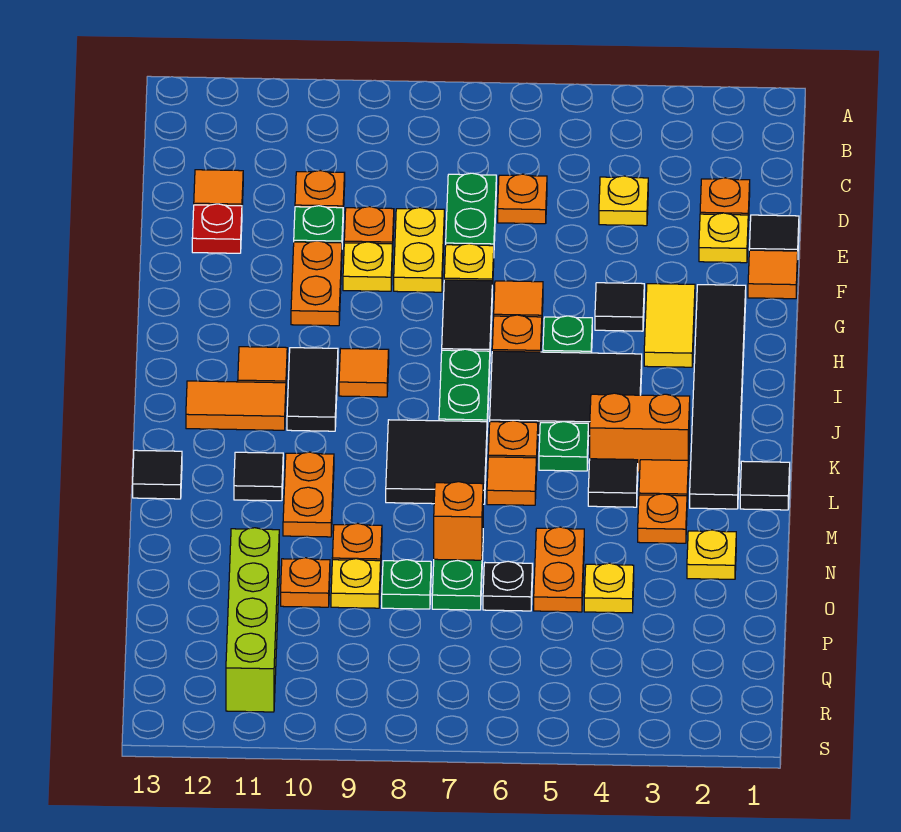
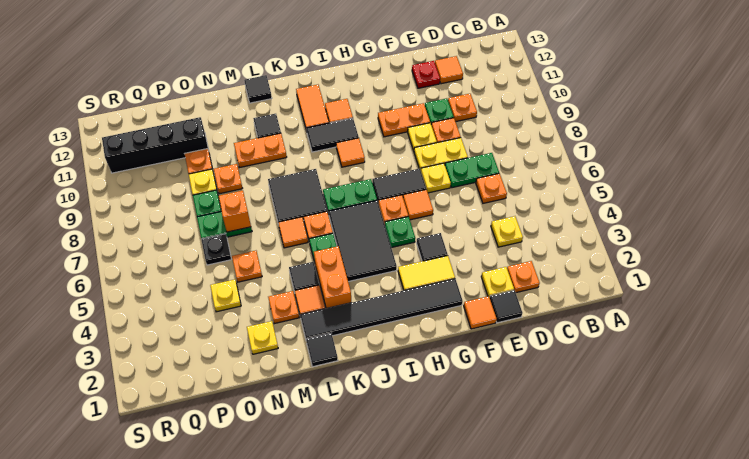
orange 1x2 plate [534,527,584,612] -> orange 1x1 plate [232,251,262,282]
lime 1x4 brick [226,528,279,712] -> black 1x4 brick [102,117,208,173]

